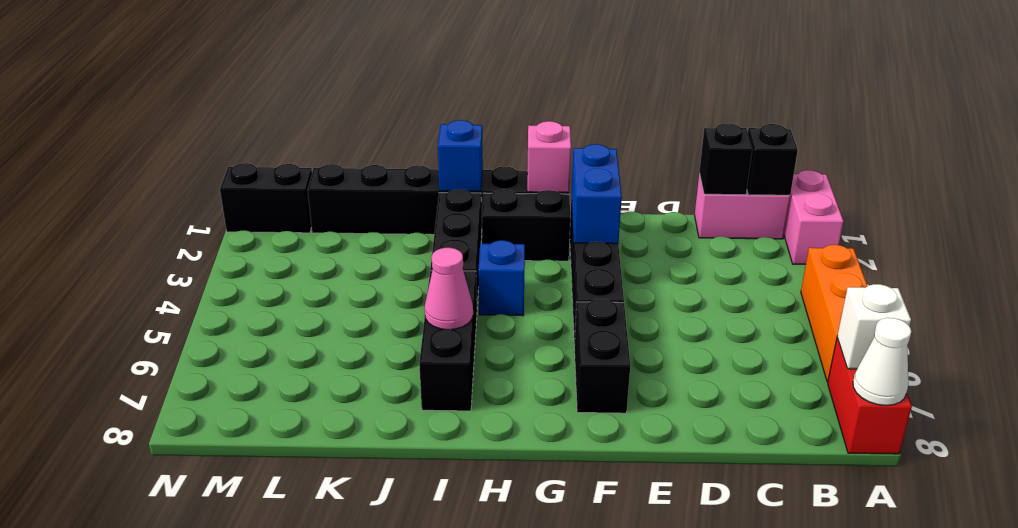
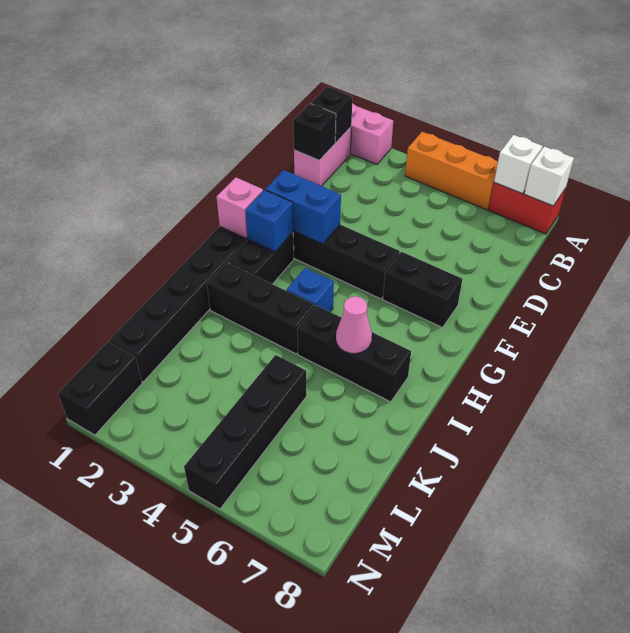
white 1x1 cone [853,318,911,405] -> white 1x1 brick [524,146,574,206]
blue 1x1 brick [438,120,483,192] -> blue 1x1 brick moved to [245,190,293,252]
none -> black 1x4 brick [184,355,307,509]

